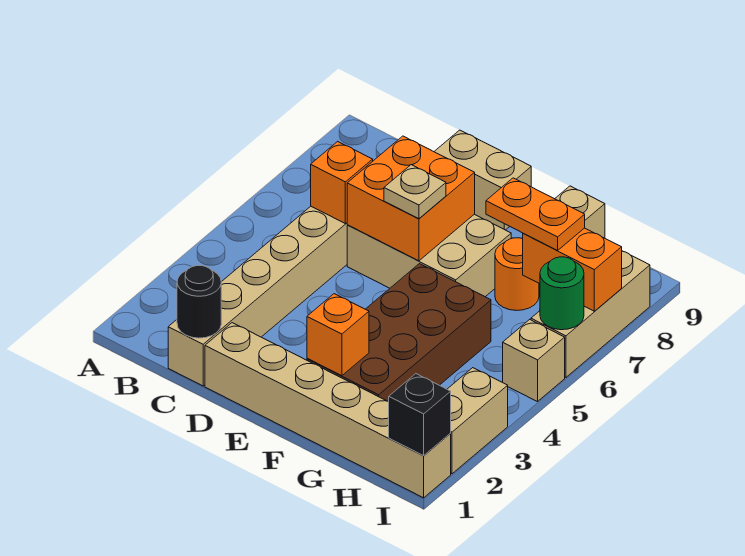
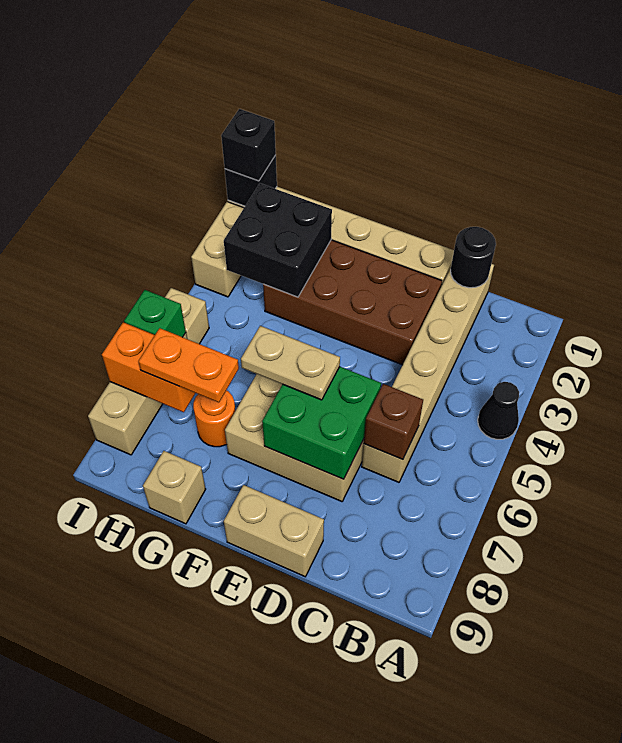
none -> black 1x1 cone [478,382,519,439]
orange 1x1 brick [311,141,373,223] -> brown 1x1 brick [364,384,423,460]
orange 2x2 brick [347,136,475,261] -> green 2x2 brick [262,367,381,479]
tan 1x1 plate [384,165,446,219] -> tan 1x2 plate [241,326,340,400]
brown 2x4 brick [307,264,491,402] -> brown 2x4 brick turned to [263,240,442,365]
orange 1x1 brick [307,294,369,376] -> none
none -> black 2x2 brick [224,183,332,297]
none -> black 1x1 brick [221,109,276,181]
green 1x1 round brick [540,257,584,330] -> green 1x1 brick [124,290,186,337]

